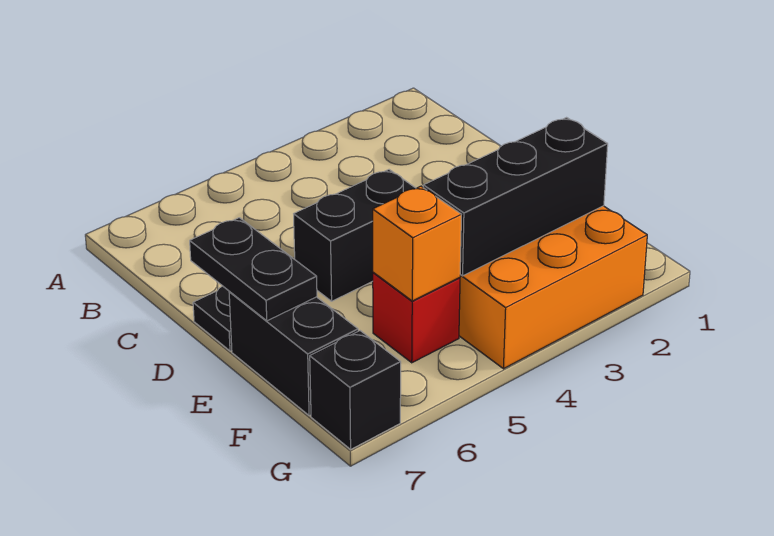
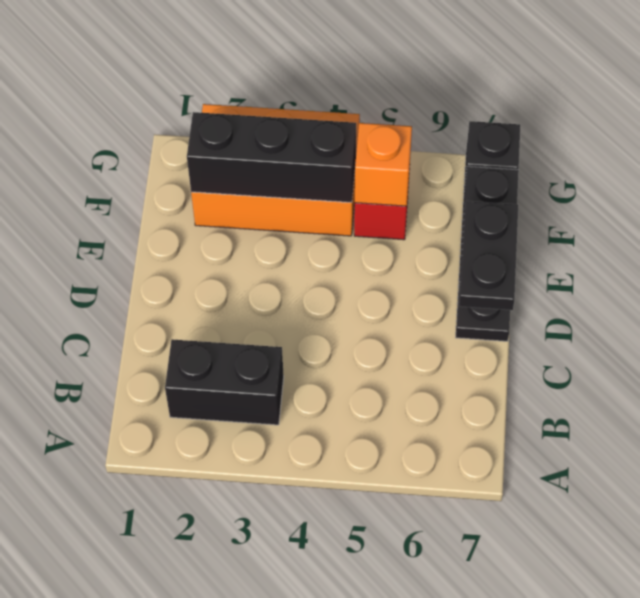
black 1x2 brick [294,170,416,301] -> black 1x2 brick moved to [165,339,284,425]

